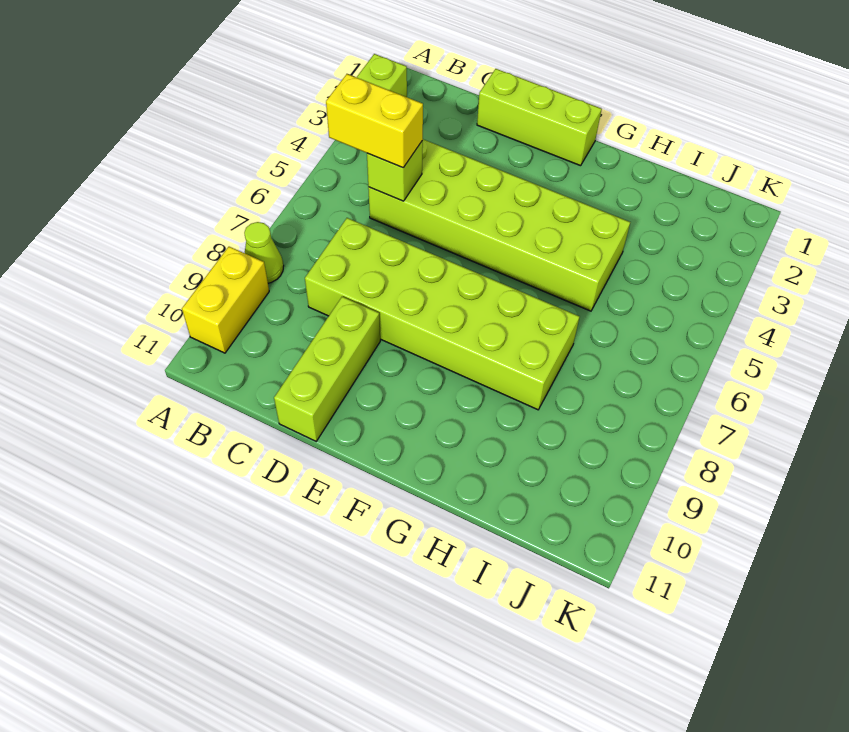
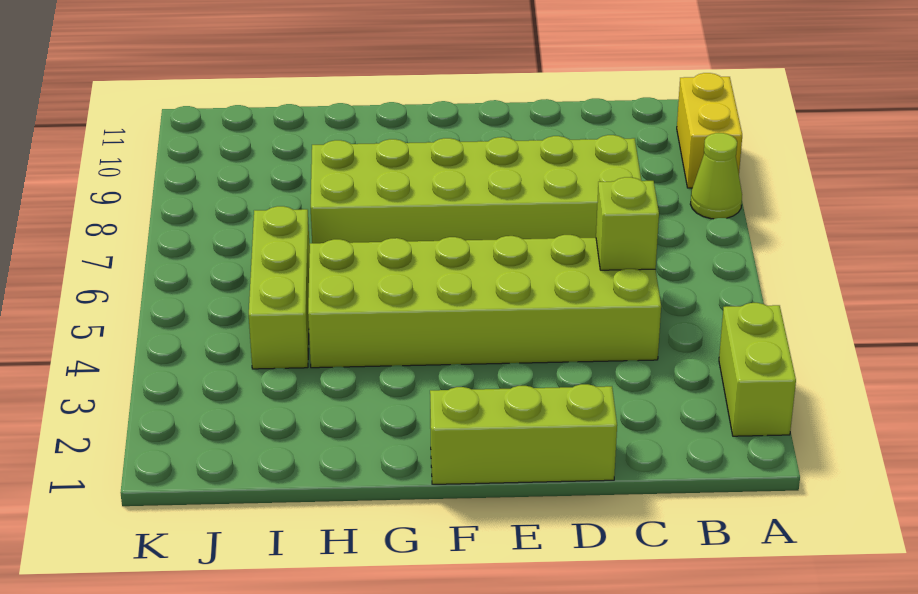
yellow 1x2 brick [326,74,423,168] -> none
lime 1x3 brick [274,297,380,441] -> lime 1x3 brick moved to [249,206,310,369]

